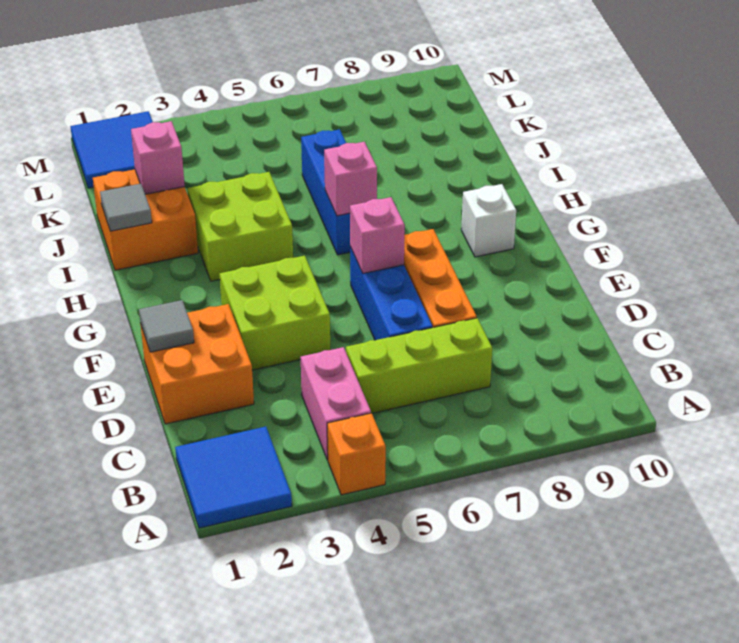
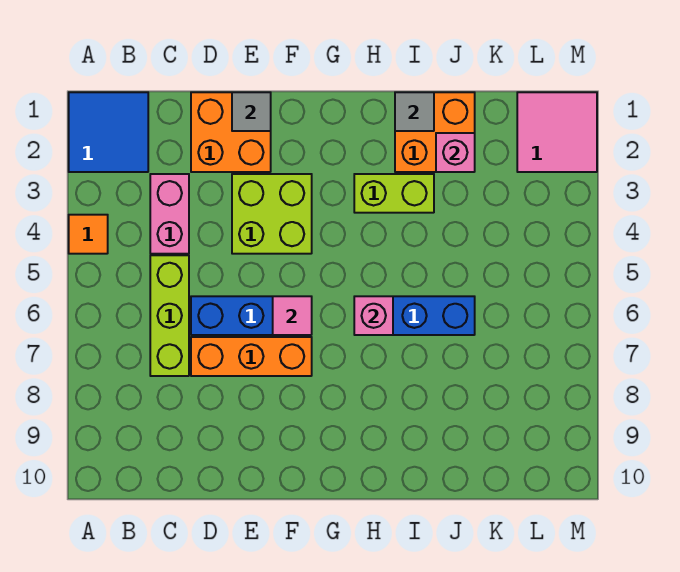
orange 1x1 brick [327,413,386,495] -> orange 1x1 tile [69,215,108,254]
pink 1x2 brick [301,347,371,460] -> pink 1x2 brick turned to [150,174,189,254]
pink 1x1 brick [350,197,405,273] -> pink 1x1 tile [273,296,312,335]
white 1x1 brick [461,184,516,257] -> none
lime 2x2 brick [187,172,293,281] -> lime 1x2 brick [354,174,434,213]
blue 2x2 tile [70,111,153,188] -> pink 2x2 tile [517,92,597,172]

